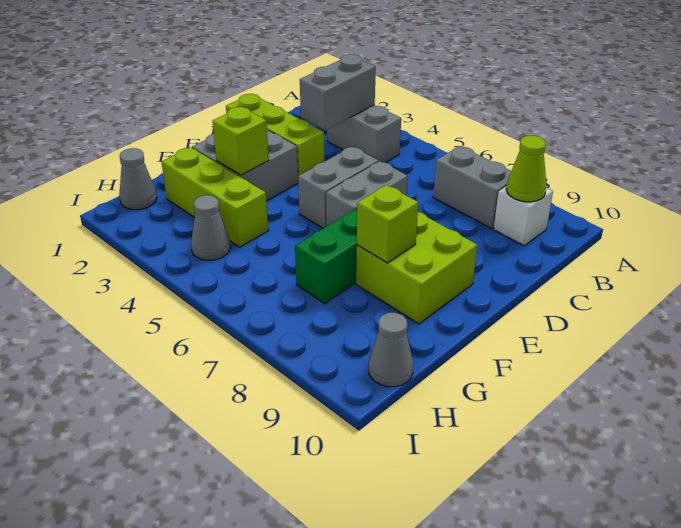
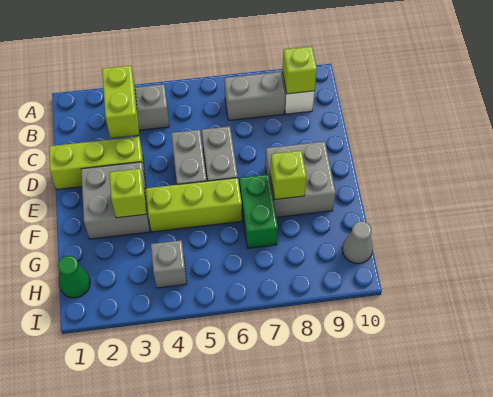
grey 1x2 brick [300,54,376,130] -> lime 1x2 brick [102,65,139,138]
lime 1x1 cone [506,136,547,202] -> lime 1x1 brick [282,46,317,94]
lime 2x2 brick [356,212,477,324] -> grey 2x2 brick [265,141,336,217]
lime 1x3 brick [162,147,268,247] -> lime 1x3 brick moved to [146,178,242,232]
grey 1x1 cone [119,148,157,210] -> green 1x1 cone [58,256,90,298]
grey 1x1 cone [191,195,230,260] -> grey 1x1 brick [151,240,187,288]

